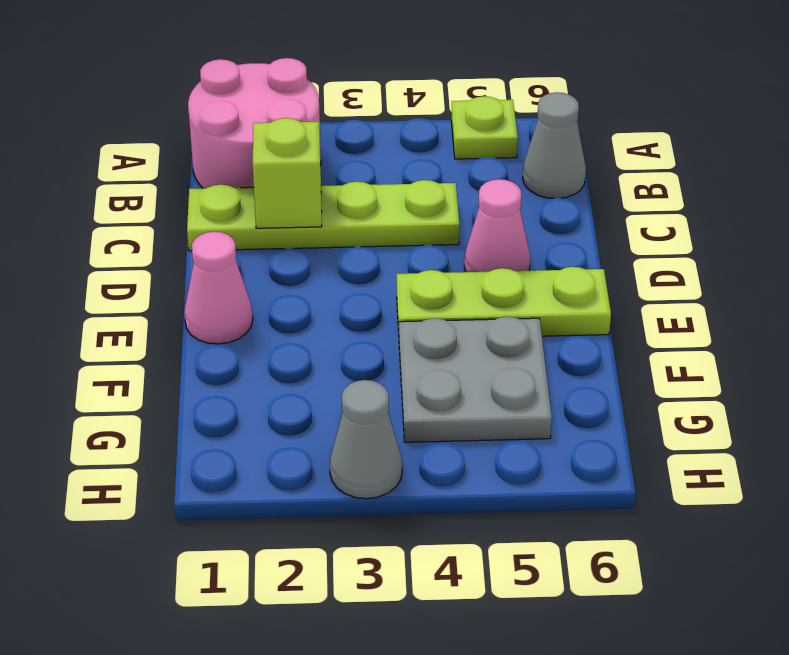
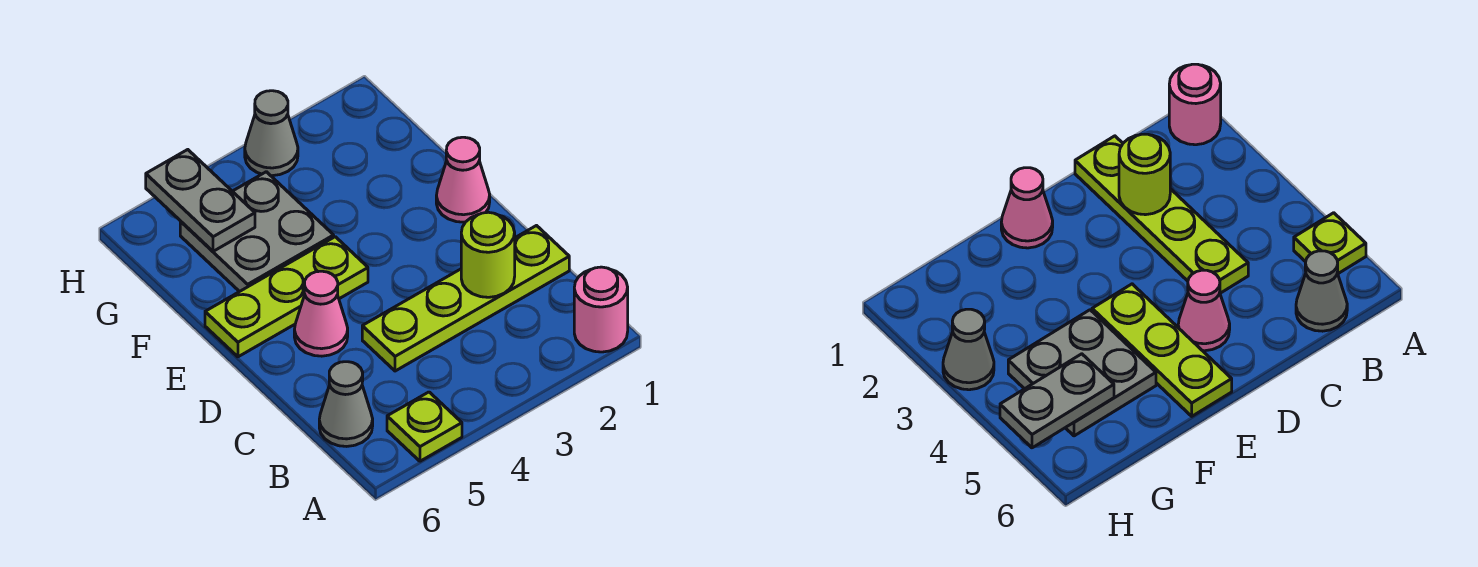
pink 2x2 round brick [188,58,321,188] -> pink 1x1 round brick [574,267,628,352]
lime 1x1 brick [253,118,322,228] -> lime 1x1 round brick [461,212,515,297]
none -> grey 1x2 plate [146,150,255,251]

